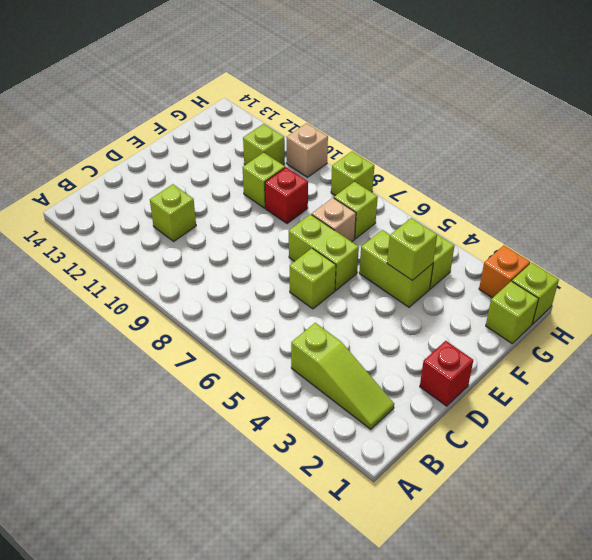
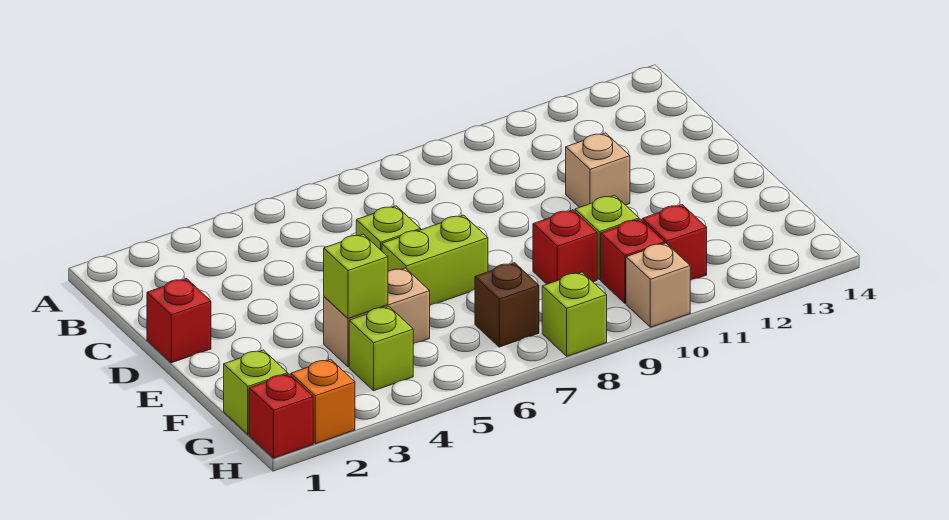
lime 1x3 slope [291,323,394,429] -> none
lime 1x1 brick [150,184,196,241] -> none
lime 1x2 brick [359,230,433,307] -> tan 1x2 brick [324,268,430,367]
tan 1x1 brick [312,198,356,242] -> tan 1x1 brick moved to [566,133,630,208]
lime 1x1 brick [334,181,378,239] -> brown 1x1 brick [475,263,539,347]
none -> red 1x1 brick [601,219,665,303]
lime 1x1 brick [243,124,285,165] -> red 1x1 brick [642,205,707,280]
lime 1x1 brick [512,263,559,324] -> red 1x1 brick [249,374,313,458]

